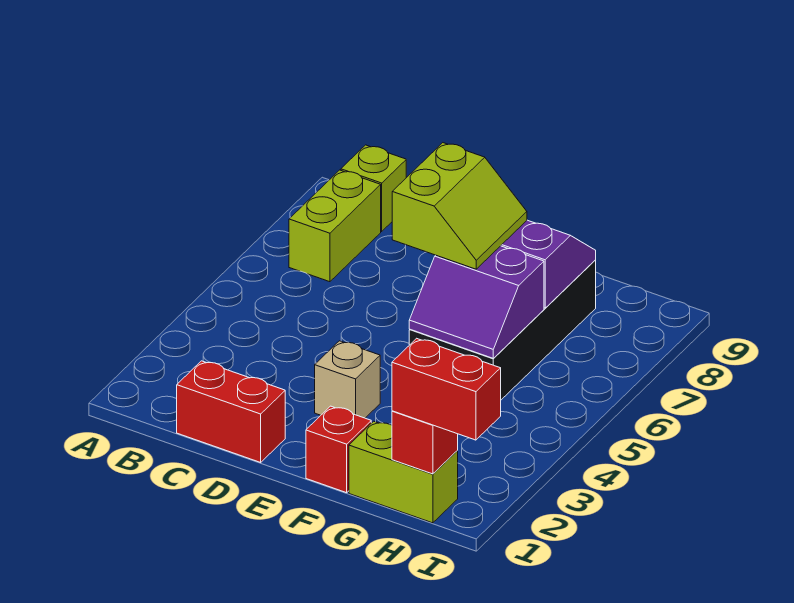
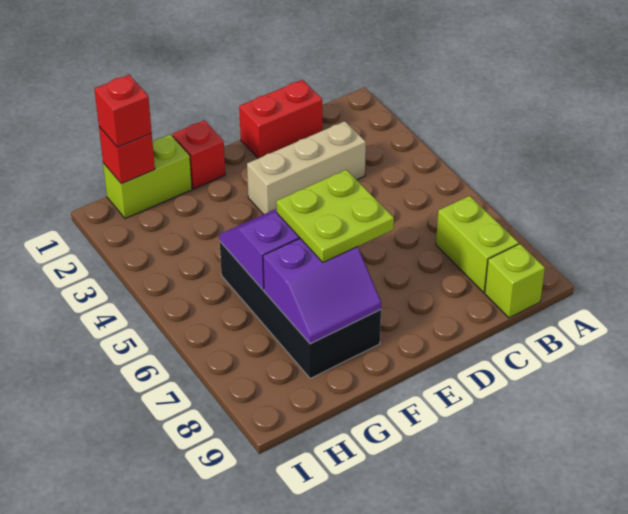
tan 1x1 brick [315,341,380,418] -> tan 1x3 brick [247,121,366,214]
lime 2x2 slope [392,143,527,269] -> lime 2x2 plate [276,170,394,262]
red 1x2 brick [392,338,501,440] -> red 1x1 brick [95,75,152,147]

